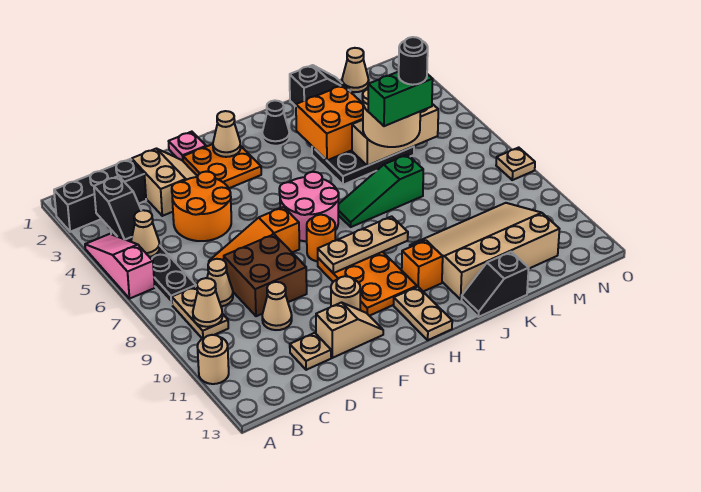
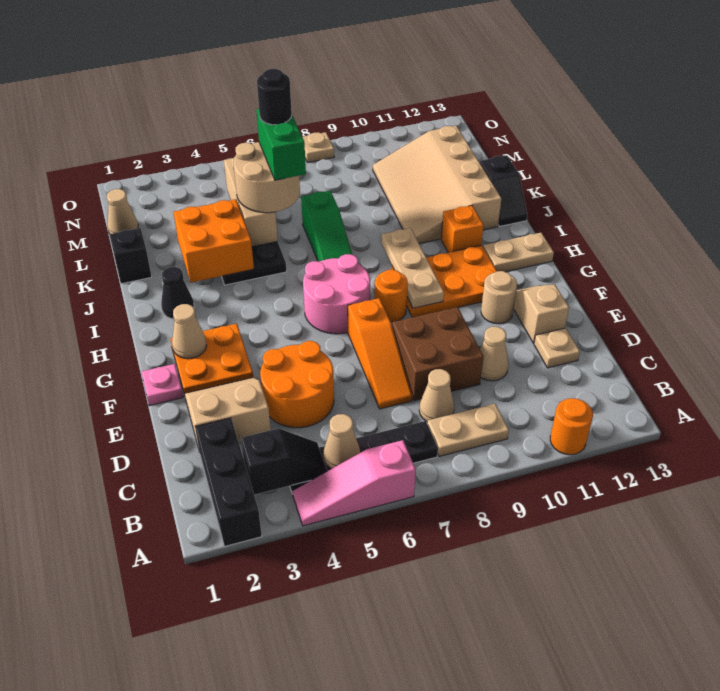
tan 1x1 round brick [197,335,229,384] -> orange 1x1 round brick [550,398,593,455]
tan 1x1 cone [193,278,222,327] -> none

